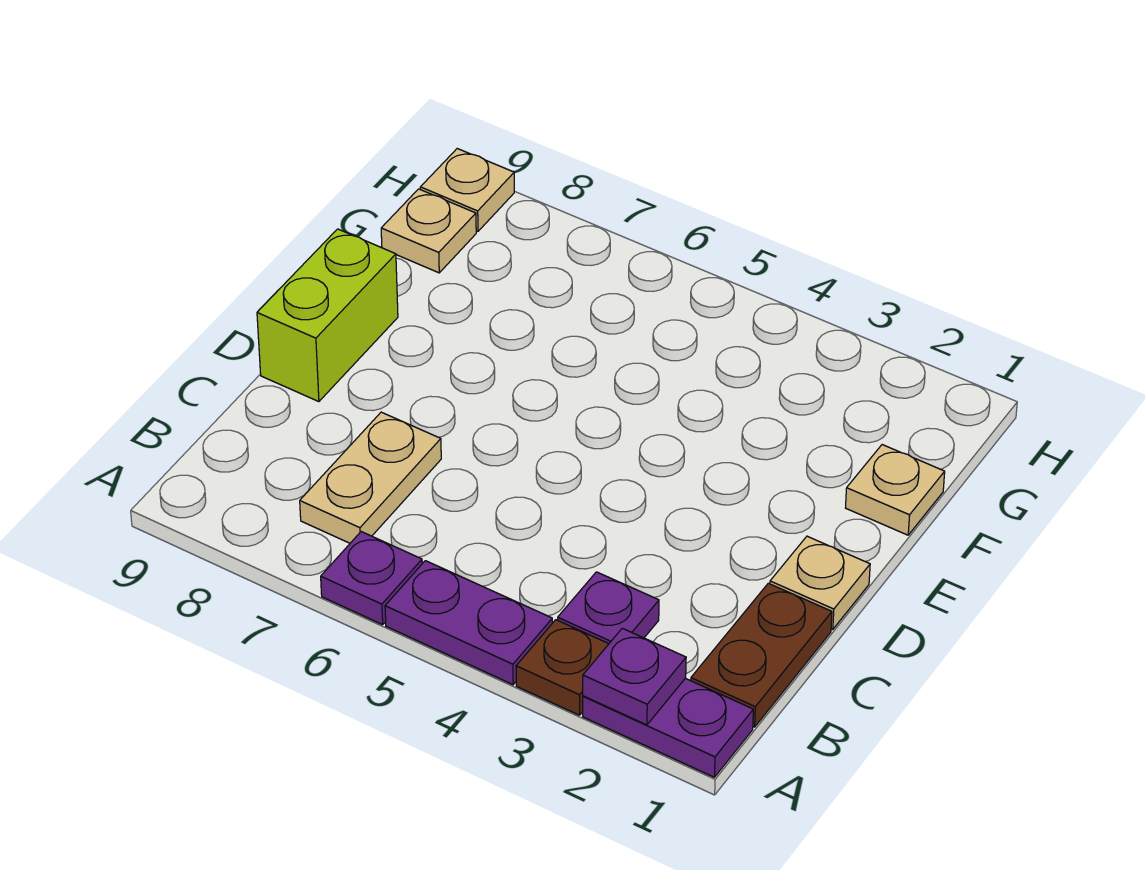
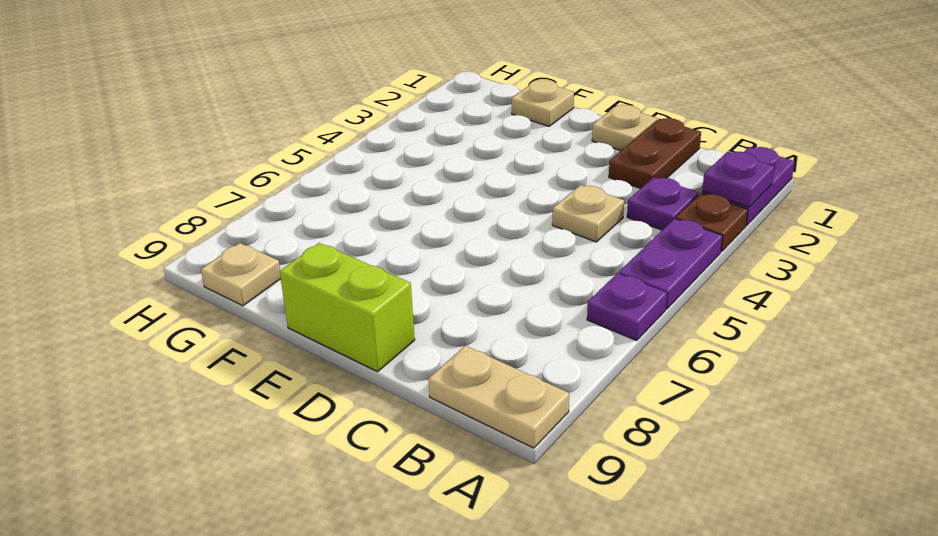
brown 1x2 plate [691,583,832,727] -> brown 1x2 plate turned to [609,118,701,189]
tan 1x2 plate [300,412,441,543] -> tan 1x2 plate moved to [428,346,569,448]
tan 1x1 plate [420,149,514,231] -> tan 1x1 plate moved to [552,185,624,242]

